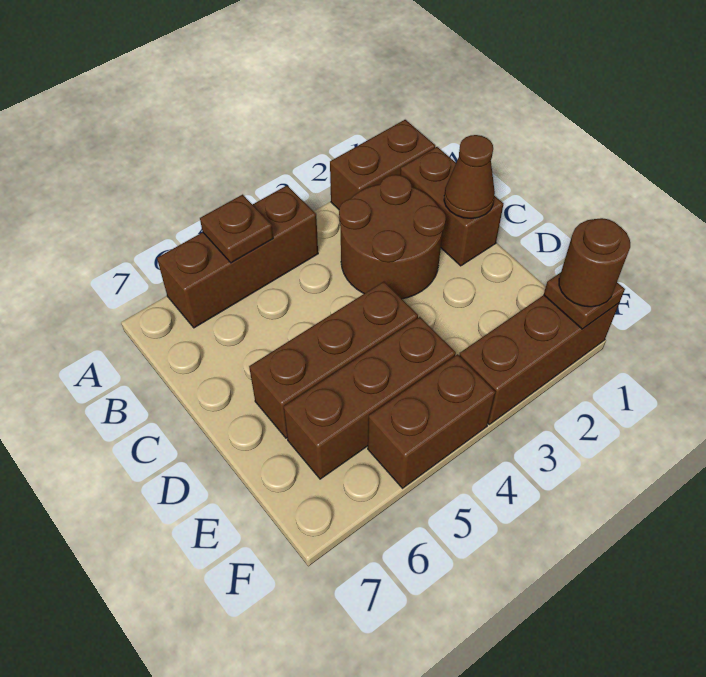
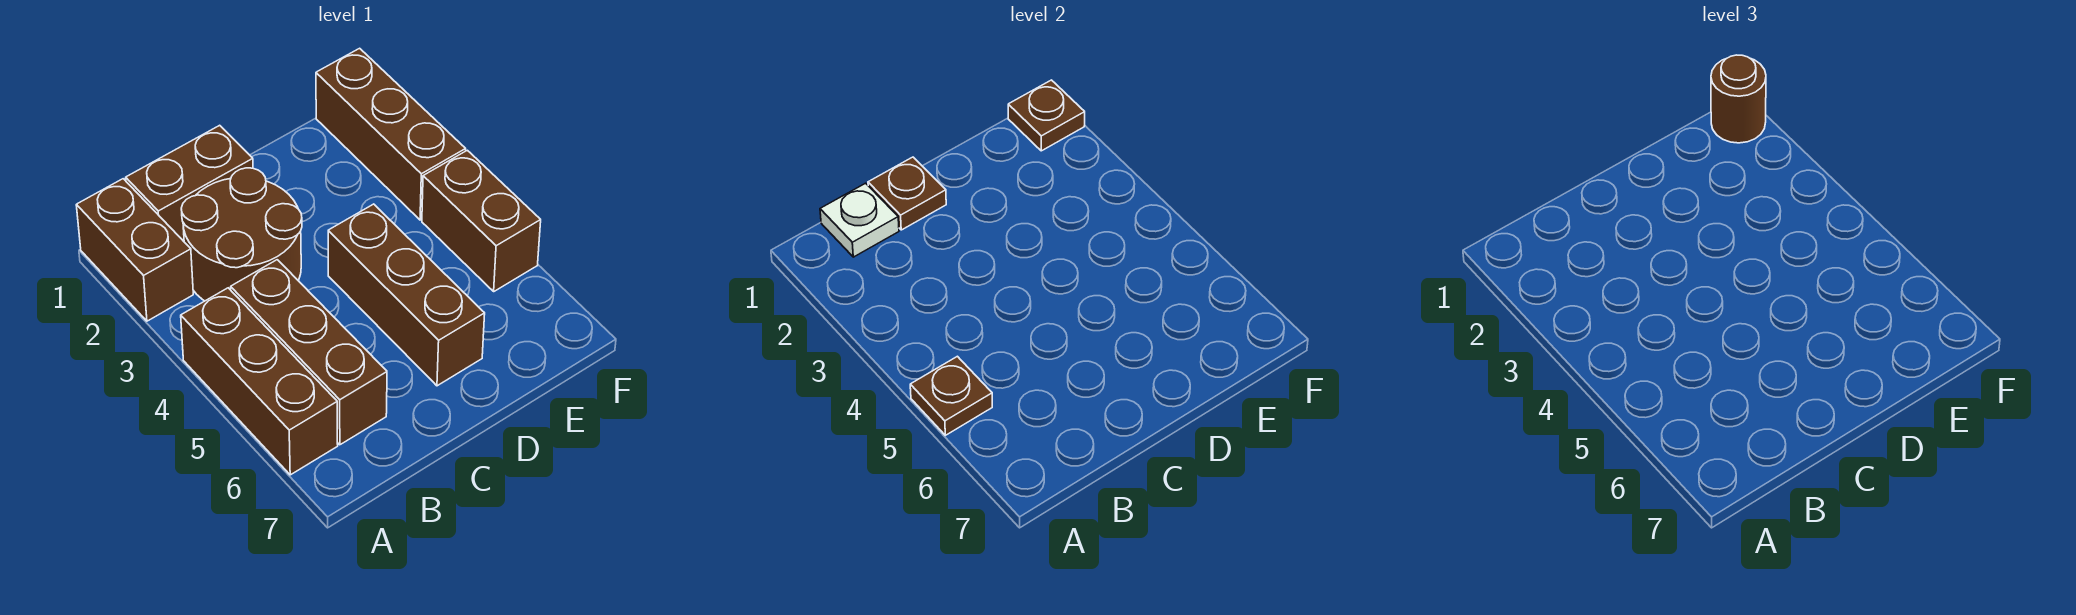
none -> white 1x1 plate [820,183,899,257]
brown 1x1 cone [444,135,495,219] -> brown 1x1 plate [868,157,946,230]
brown 1x3 brick [284,317,456,479] -> brown 1x3 brick moved to [231,260,387,445]

